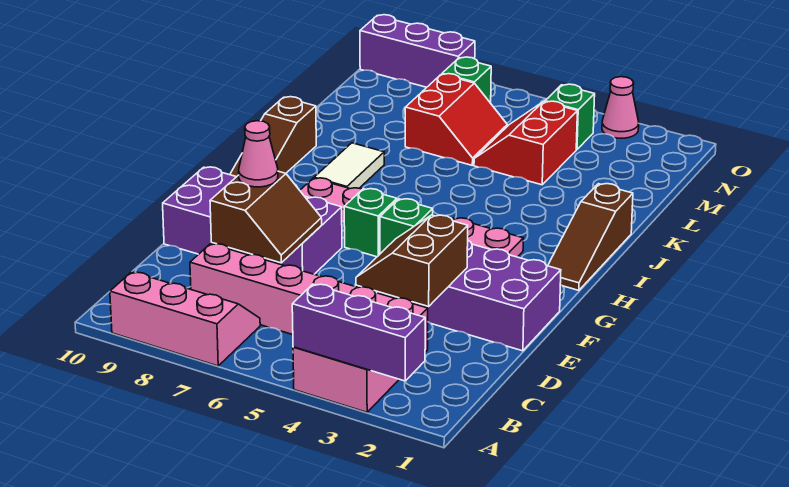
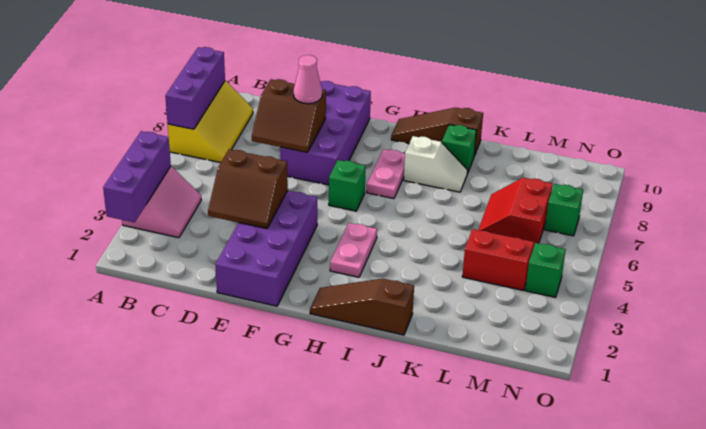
pink 2x3 slope [110,272,260,366] -> yellow 2x3 slope [168,81,253,163]
pink 1x6 brick [190,244,428,352] -> none
brown 2x2 slope [356,215,468,306] -> brown 2x2 slope turned to [208,149,288,229]
green 1x1 brick [380,199,433,254] -> green 1x1 brick moved to [442,125,476,174]
white 1x2 tile [314,143,384,189] -> white 1x2 slope [404,136,468,192]
red 2x2 slope [405,74,507,165] -> red 2x2 slope turned to [478,178,553,243]
pink 1x1 cone [602,77,639,138] -> none
purple 1x3 brick [360,15,475,87] -> purple 1x3 brick moved to [165,47,225,129]

